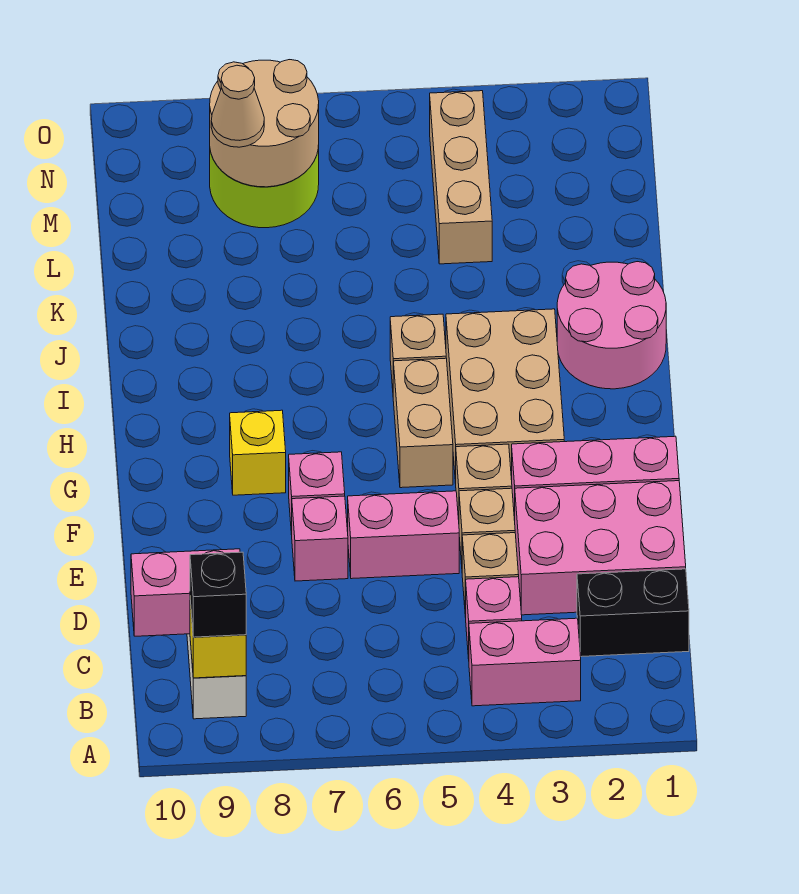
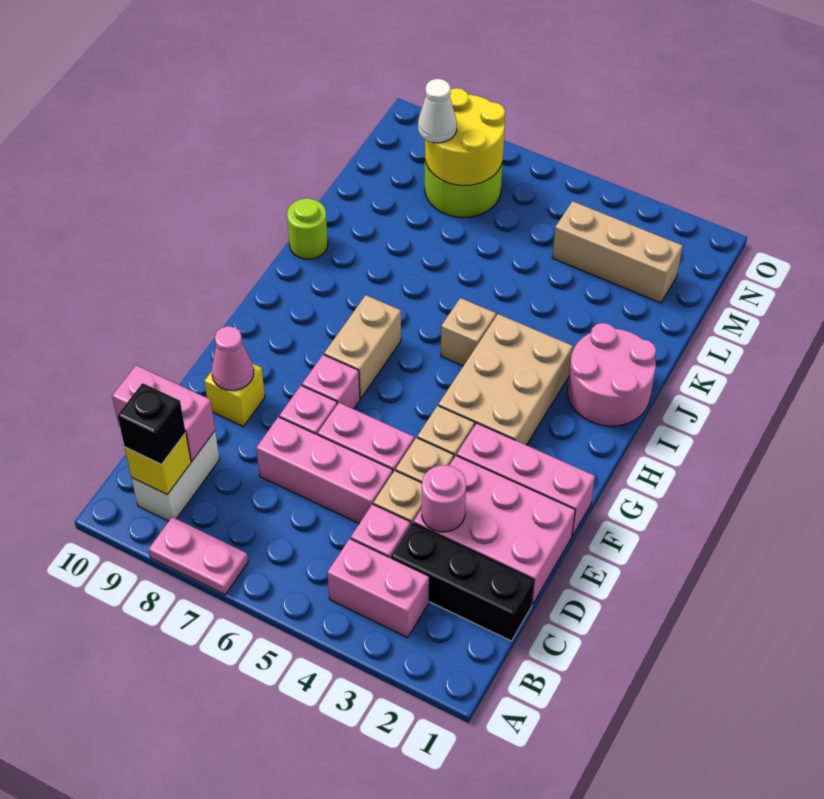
none -> pink 1x2 plate [149,517,248,595]
black 1x2 brick [577,569,689,657] -> black 1x3 brick [391,523,534,641]
none -> pink 1x1 round brick [422,465,466,532]
none -> pink 1x3 brick [256,417,393,523]
none -> pink 1x1 cone [212,326,254,391]
tan 1x2 brick [393,358,453,488] -> tan 1x2 brick moved to [324,295,401,399]
yellow 1x1 brick [230,410,286,495] -> yellow 1x1 brick moved to [204,364,265,427]
none -> lime 1x1 round brick [287,198,328,259]
tan 1x3 brick [430,91,492,264] -> tan 1x3 brick turned to [552,201,683,303]
tan 2x2 round brick [210,60,319,187] -> yellow 2x2 round brick [425,88,505,186]
tan 1x1 cone [211,65,264,147] -> white 1x1 cone [418,79,457,143]

